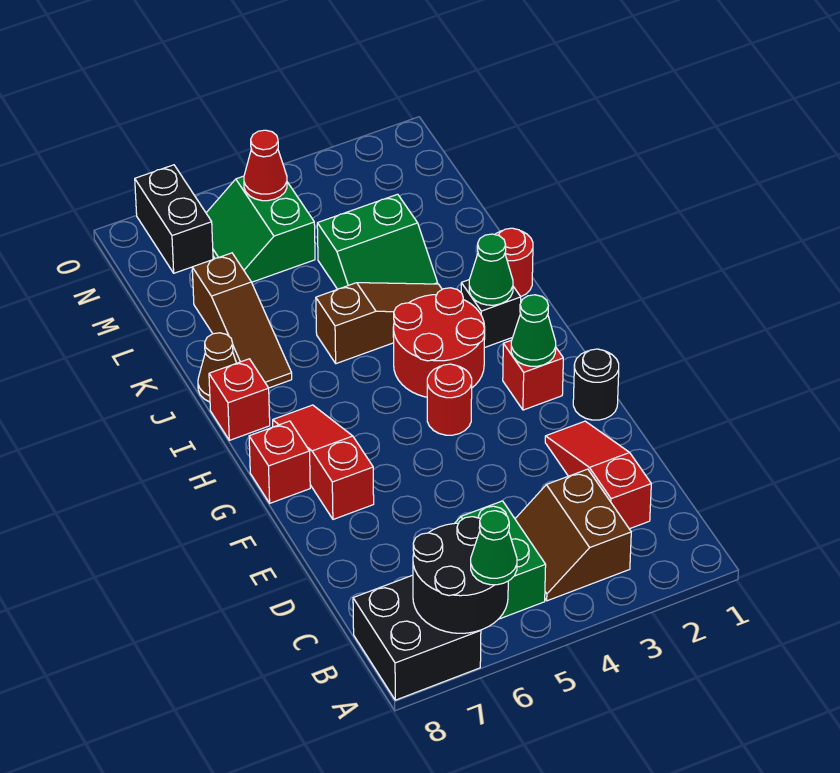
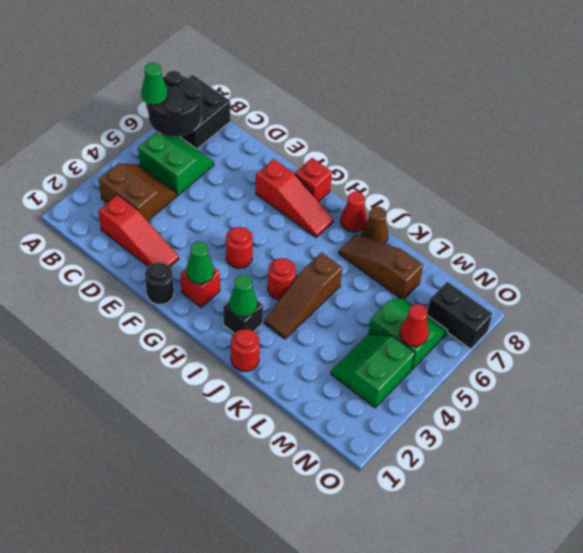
red 2x2 round brick [393,288,485,397] -> red 1x1 round brick [268,258,296,300]
red 1x1 brick [209,359,270,440] -> red 1x1 cone [341,192,367,232]
green 2x2 slope [317,194,438,289] -> green 2x2 slope moved to [331,334,415,408]

